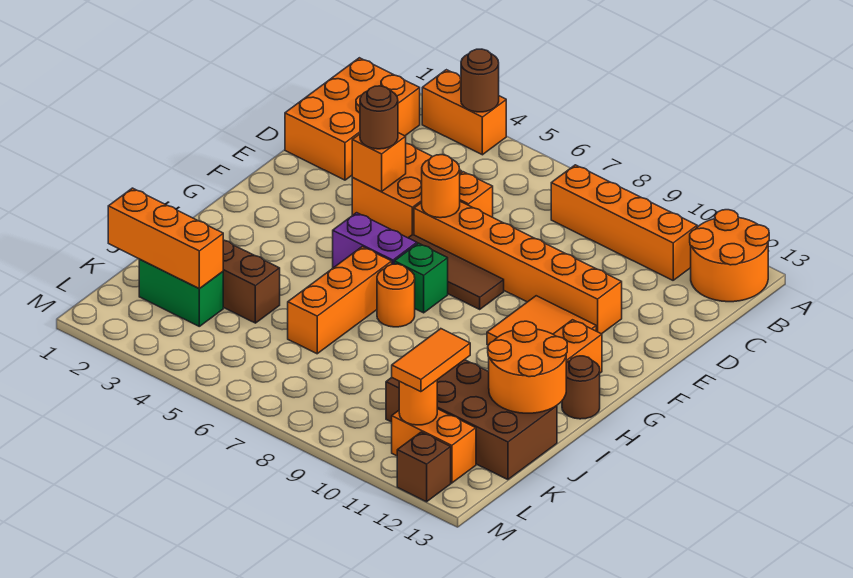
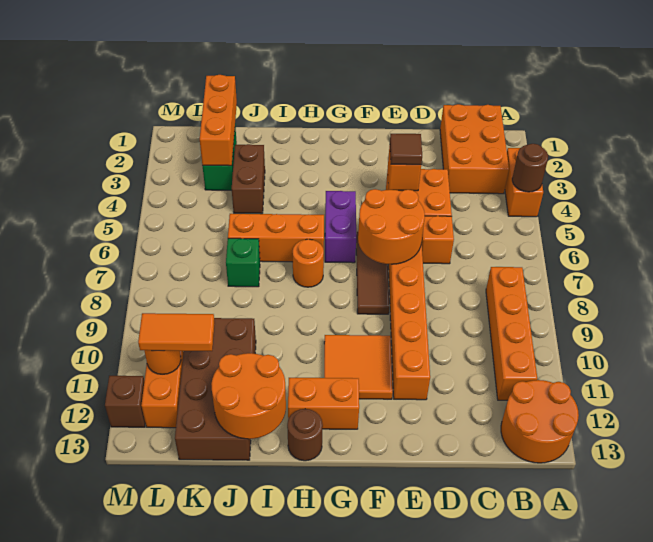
orange 2x3 brick [285,58,420,180] -> orange 2x3 brick turned to [440,104,509,194]
brown 1x1 round brick [360,86,398,149] -> brown 1x1 tile [390,134,422,165]
orange 1x1 round brick [422,155,460,218] -> orange 2x2 round brick [358,189,425,264]
green 1x1 brick [394,243,448,313] -> green 1x1 brick moved to [226,238,260,287]

